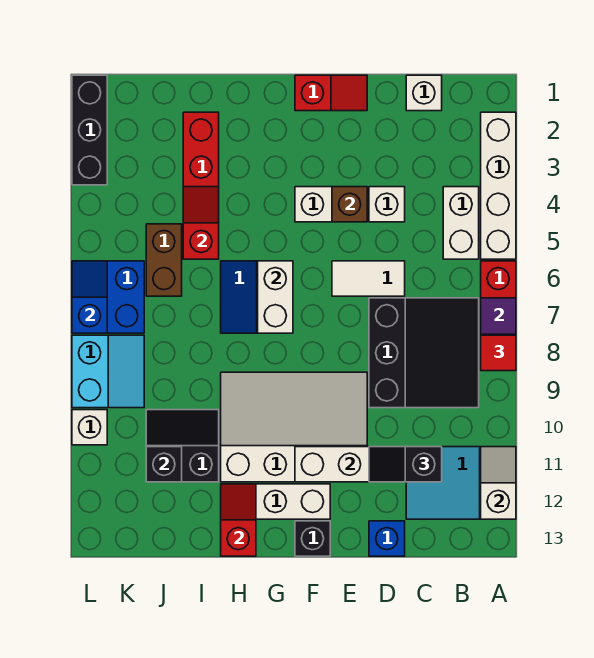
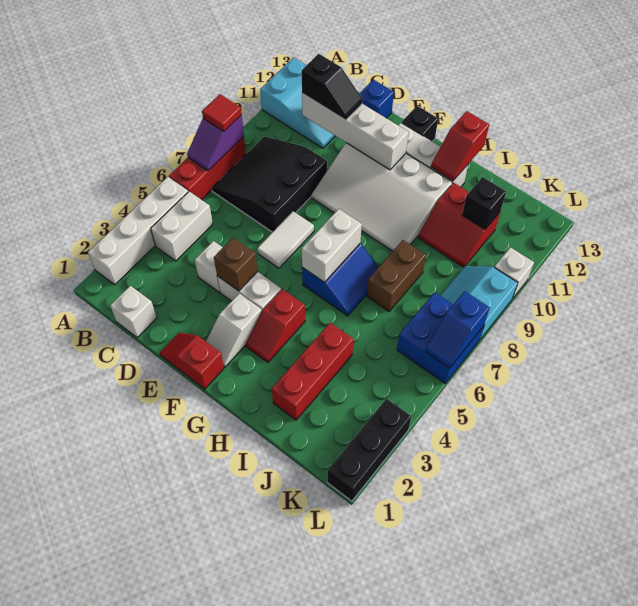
white 1x2 slope [481,447,516,519] -> white 1x2 slope moved to [206,293,262,367]
white 1x2 tile [332,261,405,296] -> white 1x2 tile turned to [257,211,314,268]
red 1x2 slope [183,187,219,259] -> red 1x2 slope moved to [246,289,305,362]
black 2x2 slope [146,410,219,482] -> red 2x2 slope [418,183,500,267]
brown 1x2 brick [146,224,182,296] -> brown 1x2 brick moved to [367,240,426,311]

